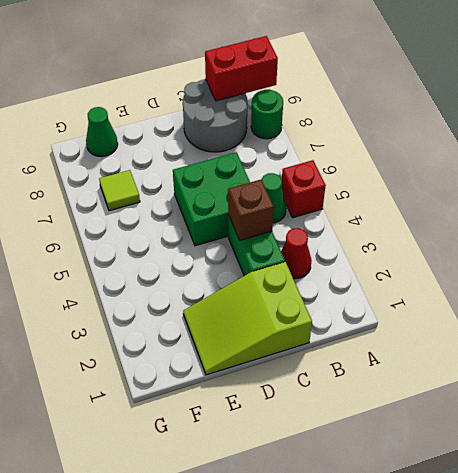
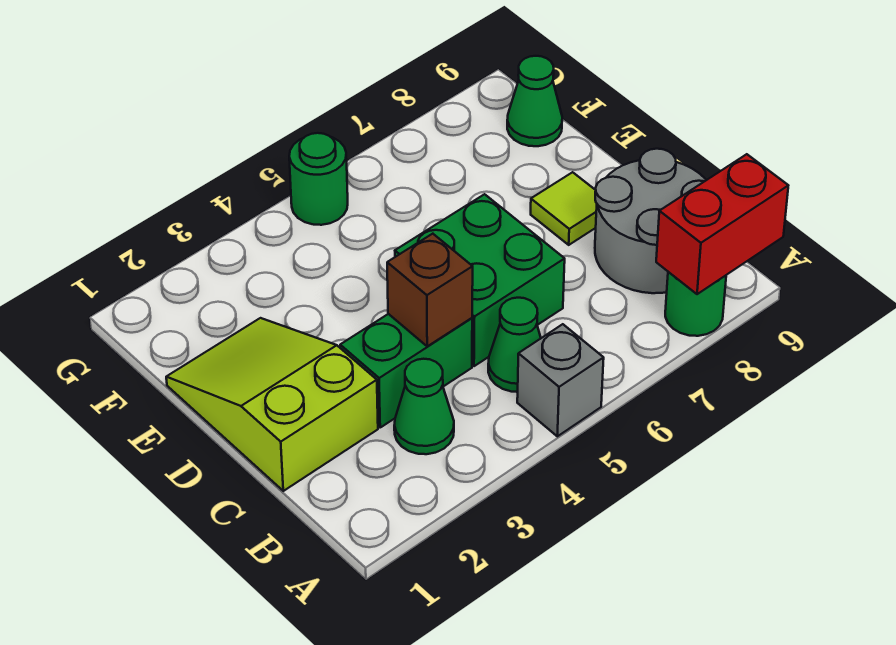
red 1x1 brick [281,160,326,218] -> grey 1x1 brick [517,324,604,436]
red 1x2 brick [205,36,278,101] -> red 1x2 brick turned to [656,154,788,294]
red 1x1 cone [281,228,312,279] -> green 1x1 cone [394,359,454,454]
lime 1x1 tile [99,170,140,211] -> lime 1x1 tile moved to [531,172,597,245]
none -> green 1x1 round brick [289,133,348,225]

